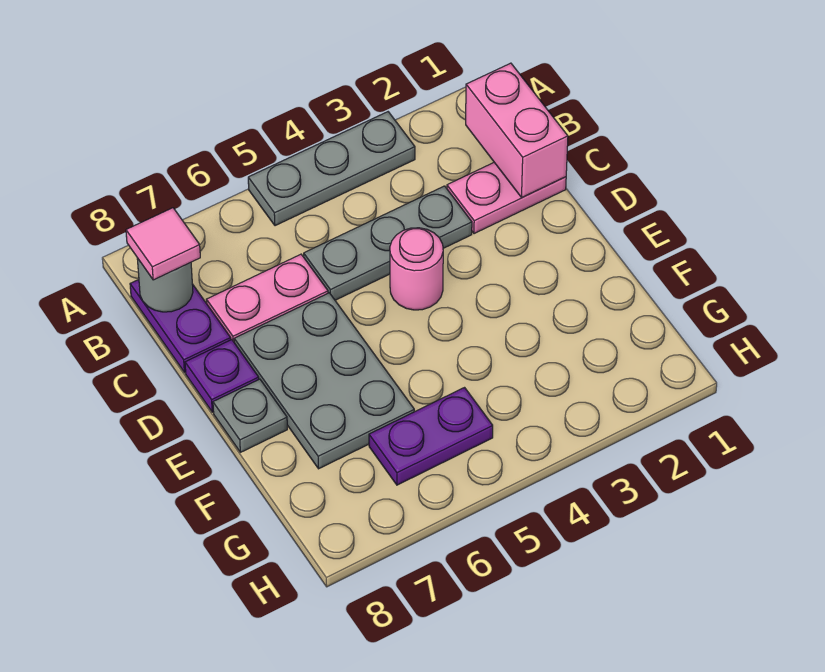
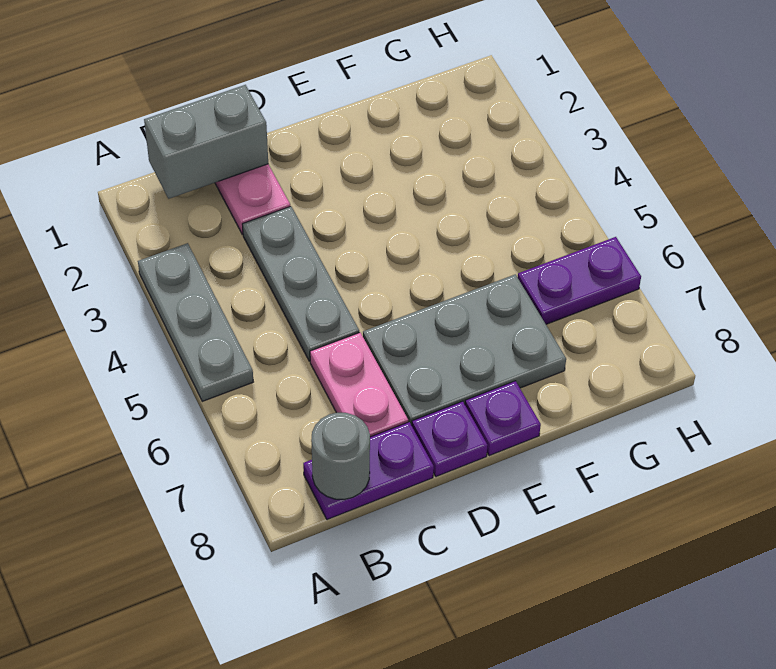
pink 1x2 brick [466,63,568,197] -> grey 1x2 brick [144,85,268,199]
pink 1x1 tile [126,208,200,280] -> none
pink 1x1 round brick [390,228,443,310] -> none
grey 1x1 plate [213,379,287,452] -> purple 1x1 plate [465,381,541,456]
purple 1x2 plate [369,388,493,485] -> purple 1x2 plate turned to [518,237,641,324]

